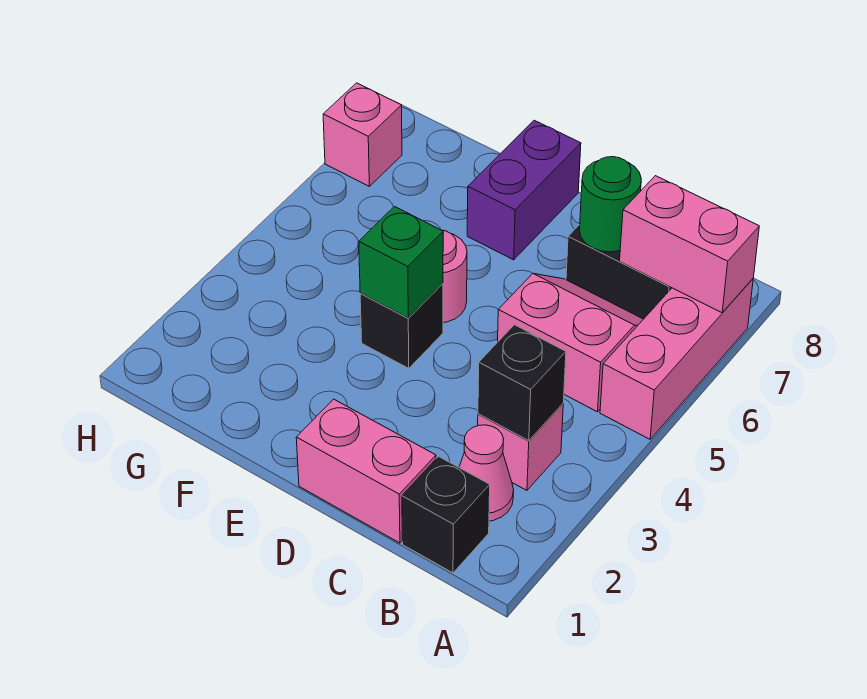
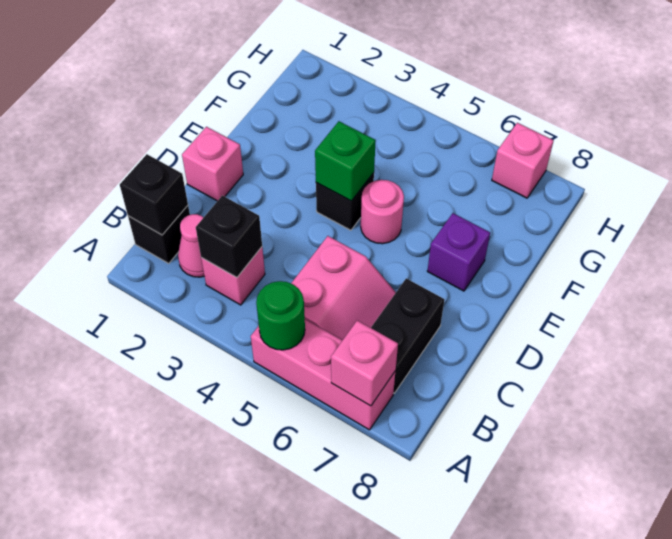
pink 1x2 brick [620,176,759,313] -> pink 1x1 brick [331,320,398,406]
none -> black 1x1 brick [120,154,188,235]
pink 1x2 brick [296,399,436,543] -> pink 1x1 brick [182,127,243,201]
green 1x1 round brick [579,157,641,252] -> green 1x1 round brick moved to [256,281,305,350]
purple 1x2 brick [467,120,581,260] -> purple 1x1 brick [427,213,490,291]

